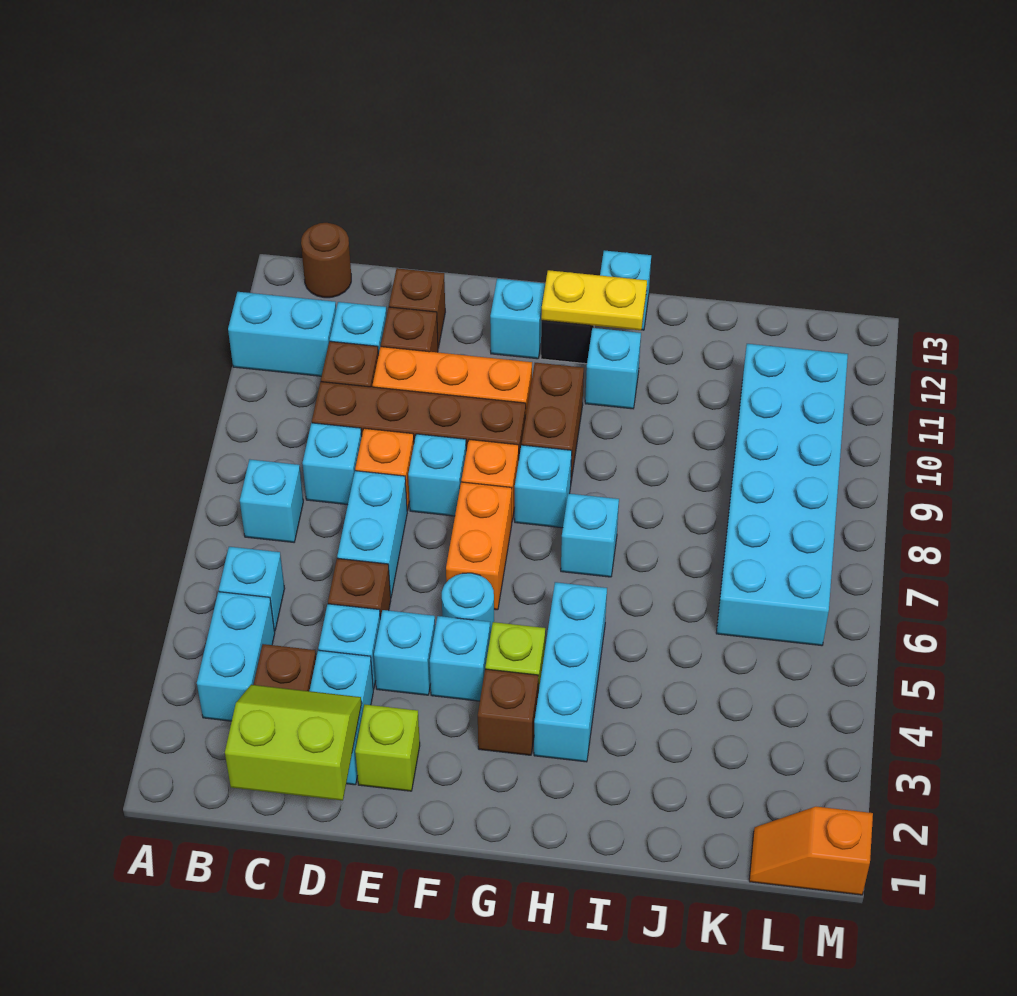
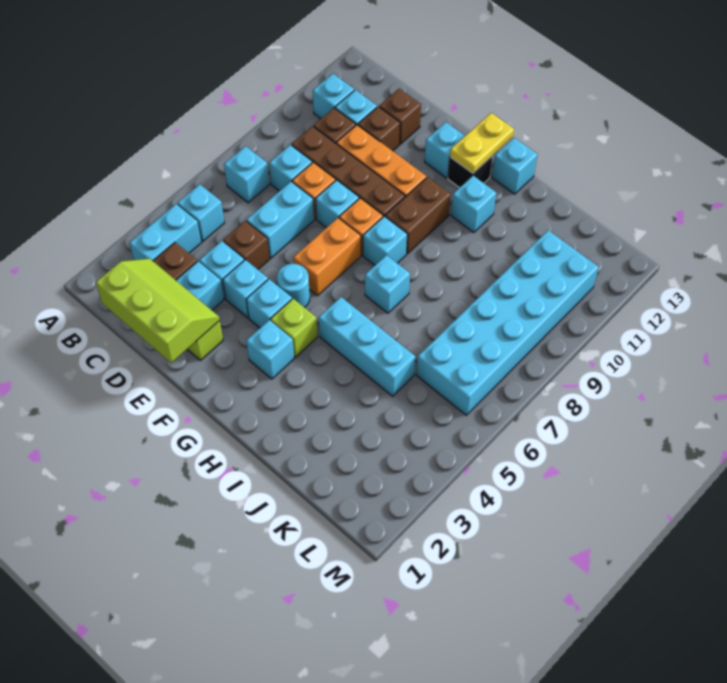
cyan 1x2 brick [228,292,336,376] -> cyan 1x1 brick [313,74,354,119]
brown 1x1 round brick [301,223,351,298] -> none
lime 2x2 slope [225,685,362,801] -> lime 2x3 slope [96,258,220,363]
brown 1x1 brick [478,669,538,755] -> cyan 1x1 brick [246,320,294,379]
yellow 1x2 plate [541,270,647,330] -> yellow 1x2 plate turned to [450,113,514,173]
cyan 1x3 brick [534,582,607,762] -> cyan 1x3 brick turned to [319,297,415,396]
orange 1x2 slope [749,807,873,895] -> none

